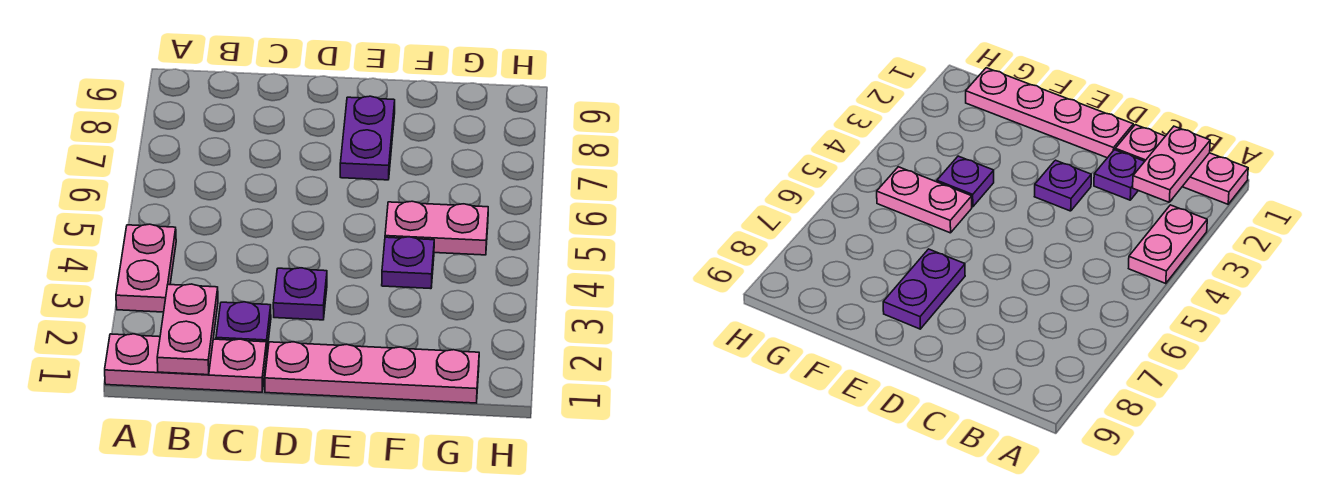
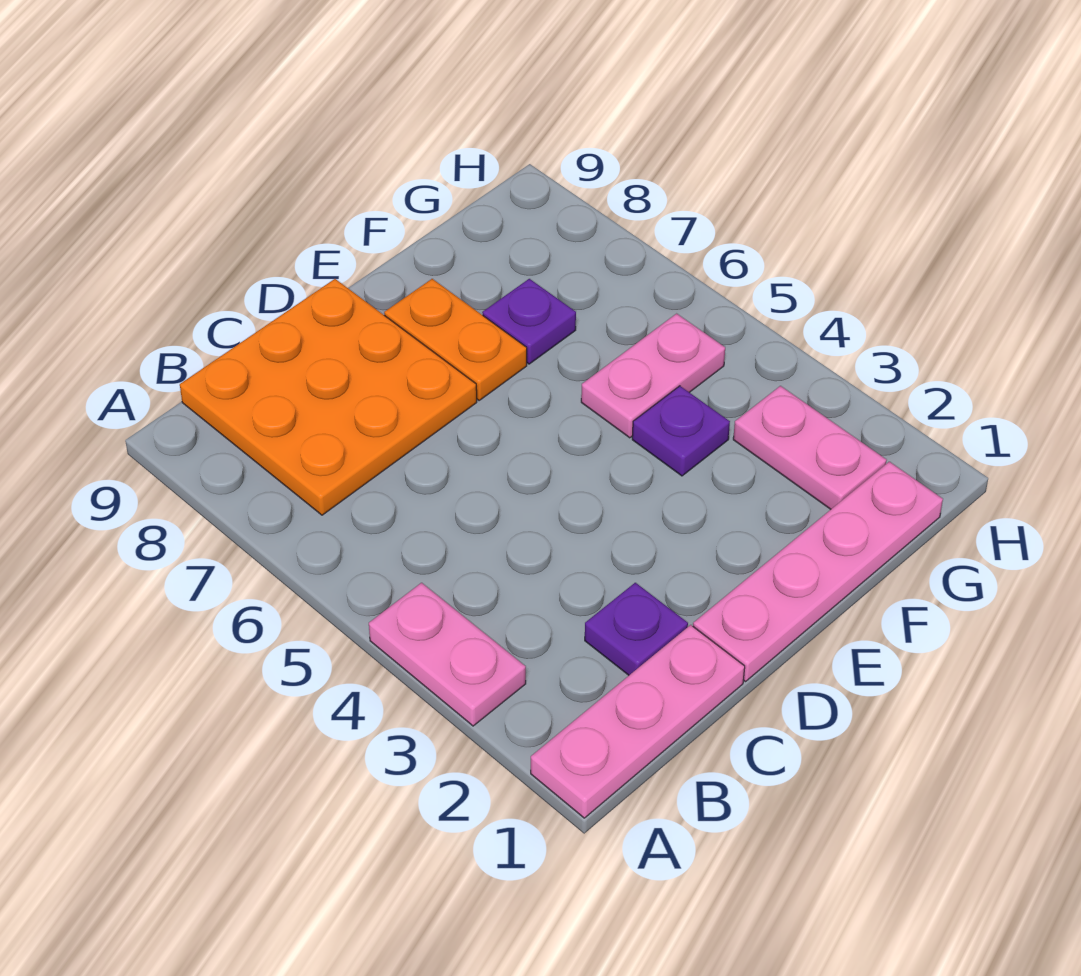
pink 1x2 plate [157,284,218,375] -> pink 1x2 plate moved to [733,386,887,509]
none -> orange 3x3 plate [180,279,477,515]
purple 1x1 plate [273,268,327,320] -> purple 1x1 plate moved to [482,279,576,364]
purple 1x2 plate [340,96,395,180] -> orange 1x2 plate [384,279,527,400]

